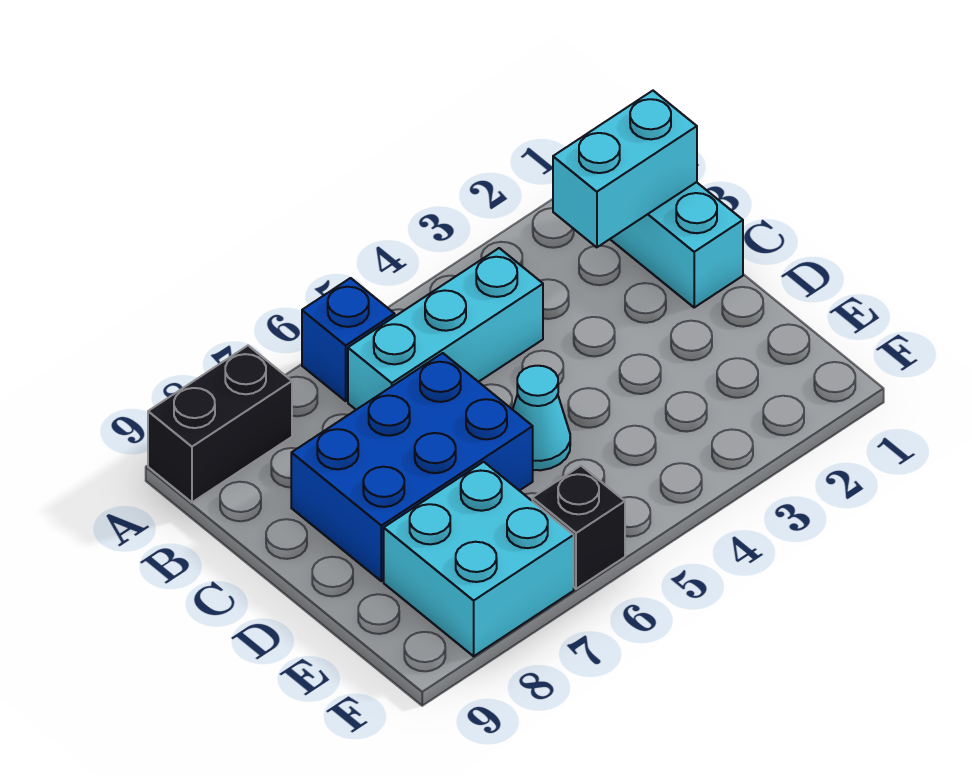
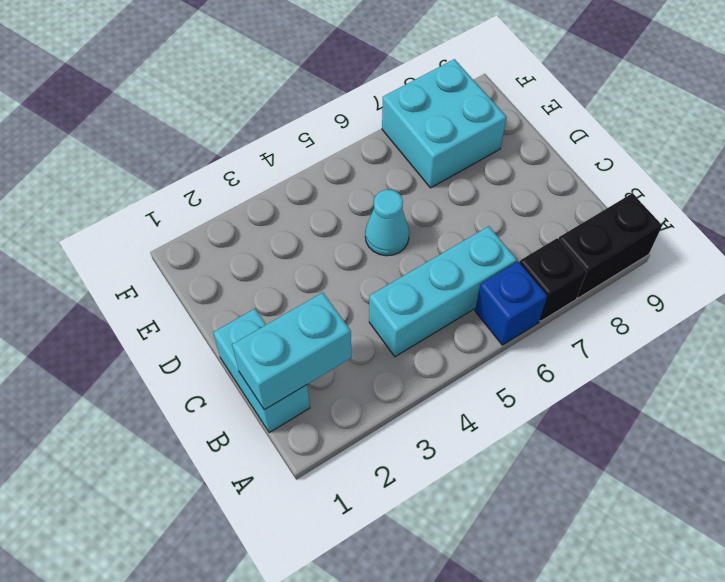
blue 2x3 brick [291,353,533,581] -> none
black 1x1 brick [532,466,625,589] -> black 1x1 brick moved to [520,238,587,321]

